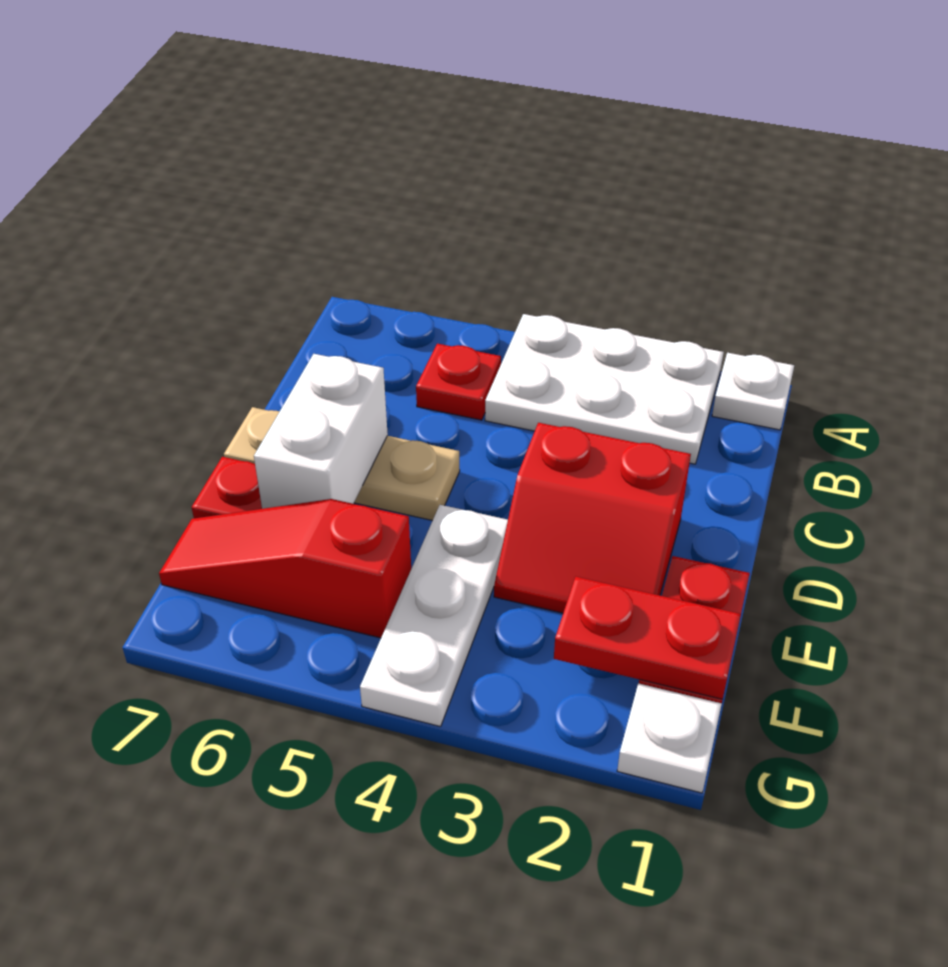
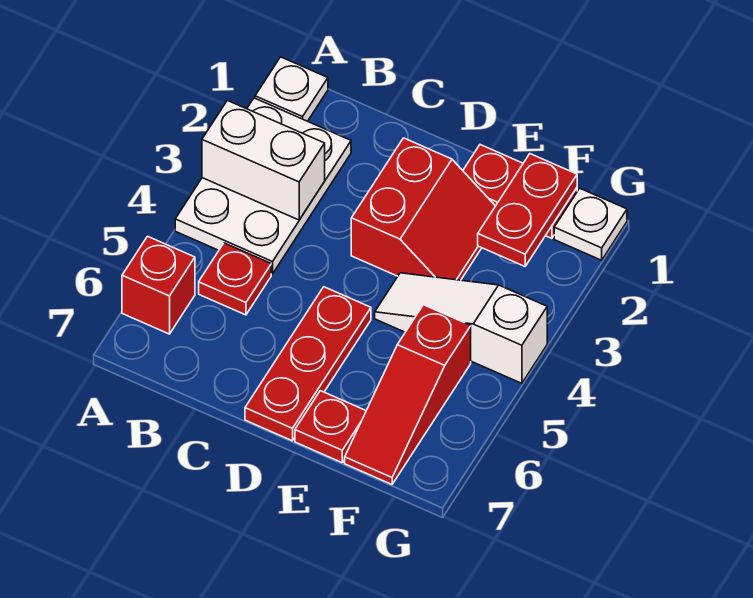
none -> red 1x1 brick [122,236,195,334]
tan 1x3 plate [224,407,460,520] -> red 1x3 plate [245,287,371,441]
white 1x2 brick [254,354,388,509] -> white 1x2 brick moved to [202,100,325,220]
white 1x3 plate [360,505,508,727] -> white 1x3 slope [375,273,547,383]

